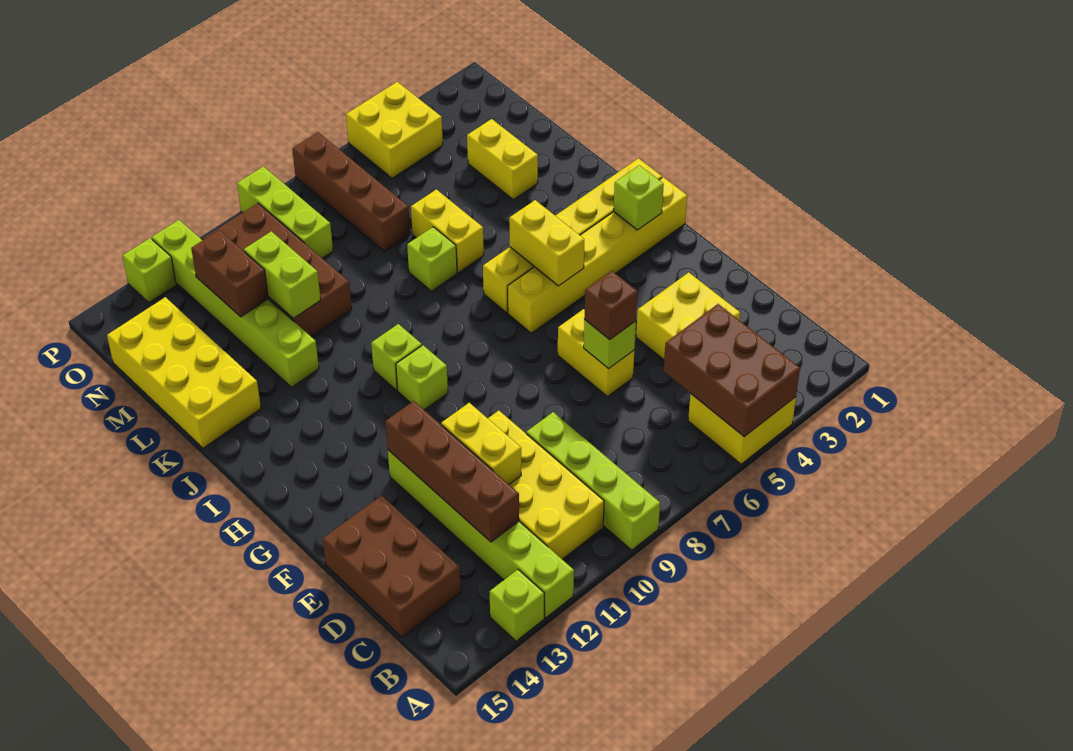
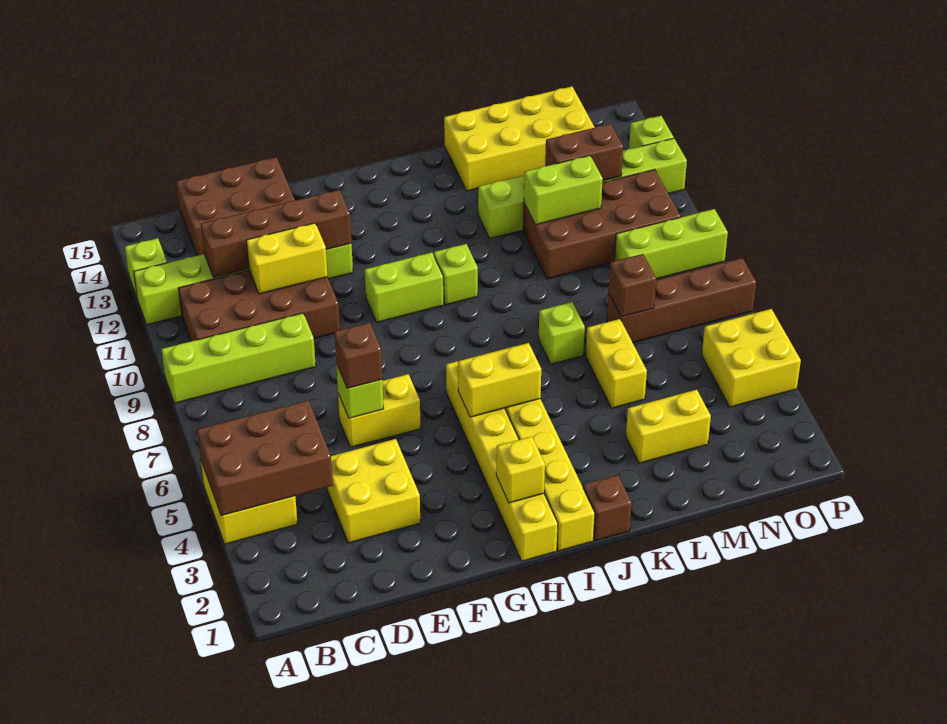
yellow 2x4 brick [488,411,604,559] -> brown 2x4 brick [179,270,340,341]
lime 1x1 brick [614,165,664,230] -> yellow 1x1 brick [496,436,545,503]
lime 1x1 brick [396,345,448,410] -> lime 1x2 brick [365,252,444,322]
none -> brown 1x1 brick [583,475,632,541]
yellow 1x2 brick [411,189,484,273] -> yellow 1x2 brick turned to [586,319,647,408]
none -> brown 1x1 brick [609,254,656,317]

